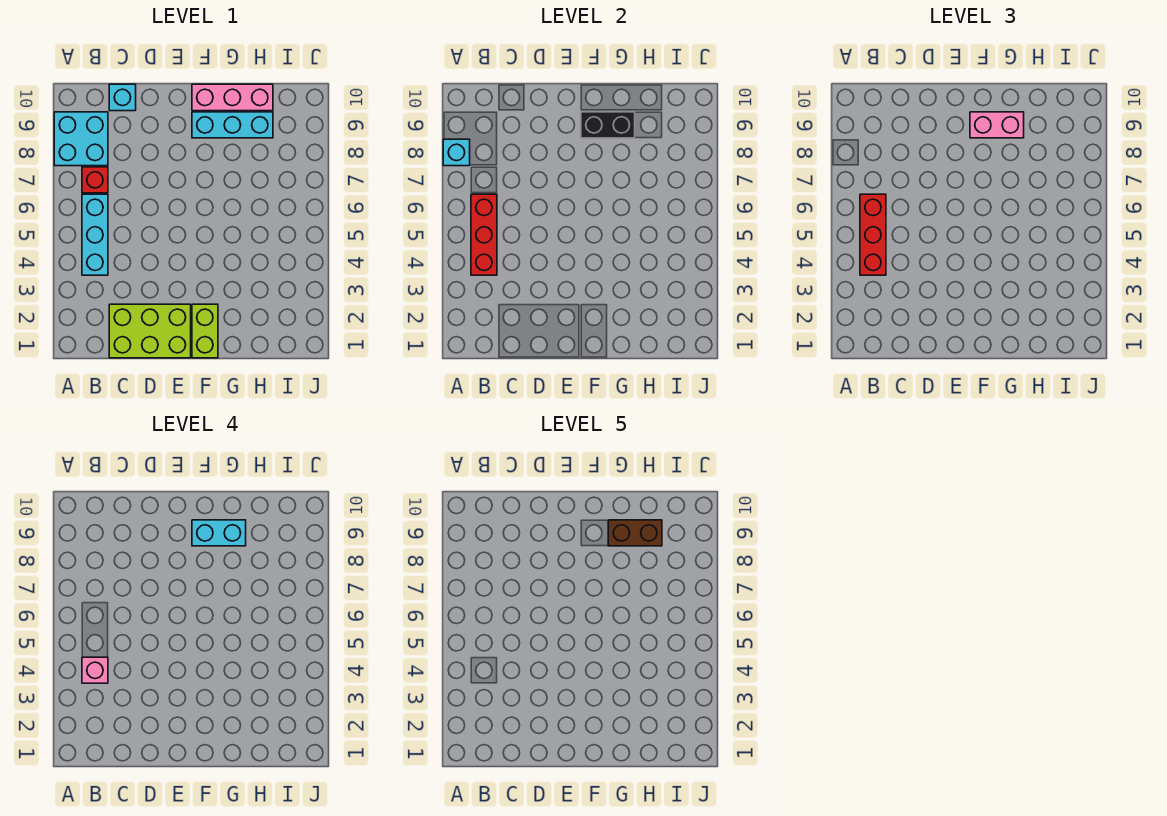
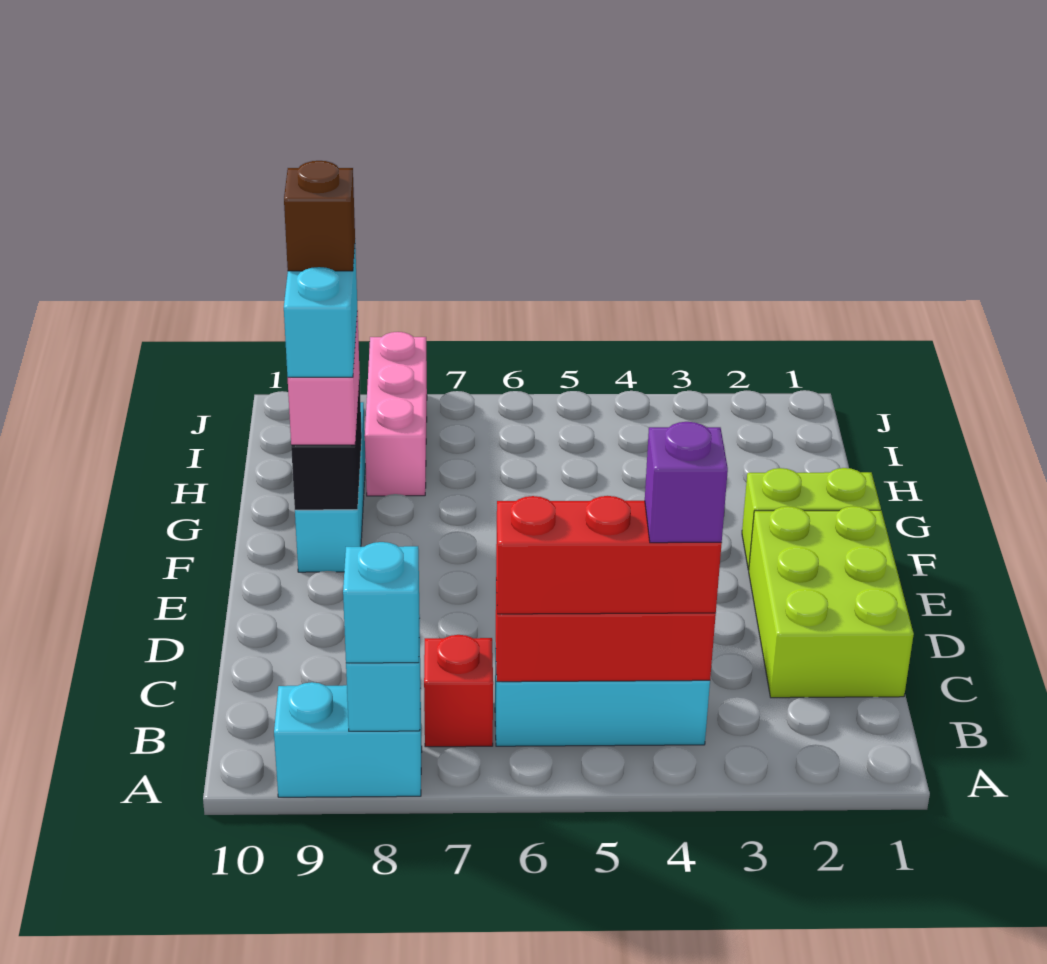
cyan 2x2 brick [54,112,108,166] -> cyan 1x2 brick [274,682,422,797]
pink 1x1 brick [82,657,108,683] -> purple 1x1 brick [645,422,728,543]
cyan 1x1 brick [109,84,136,111] -> cyan 1x1 brick moved to [343,542,420,663]
pink 1x3 brick [192,84,273,111] -> pink 1x3 brick moved to [365,332,427,496]
brown 1x2 brick [608,520,662,546] -> brown 1x1 brick [284,161,355,271]

